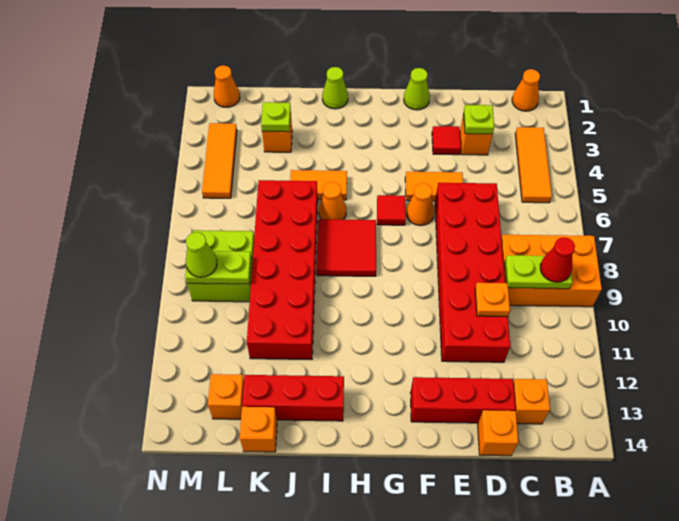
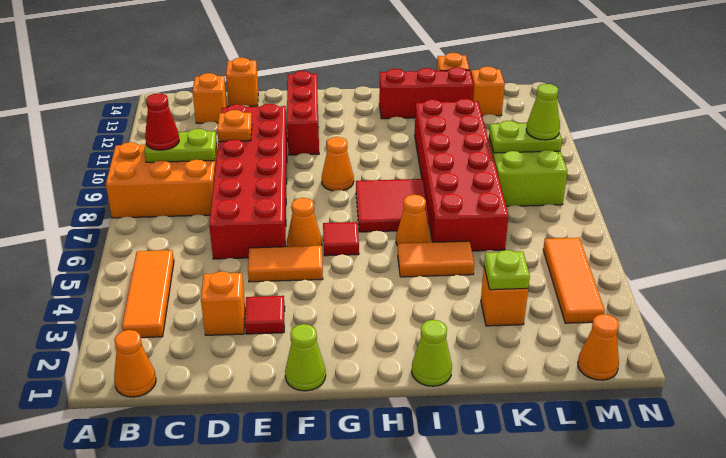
lime 1x1 plate [464,105,494,134] -> none
red 1x3 brick [410,377,516,423] -> red 1x3 brick turned to [287,71,319,155]
none -> orange 1x1 cone [322,137,354,191]

